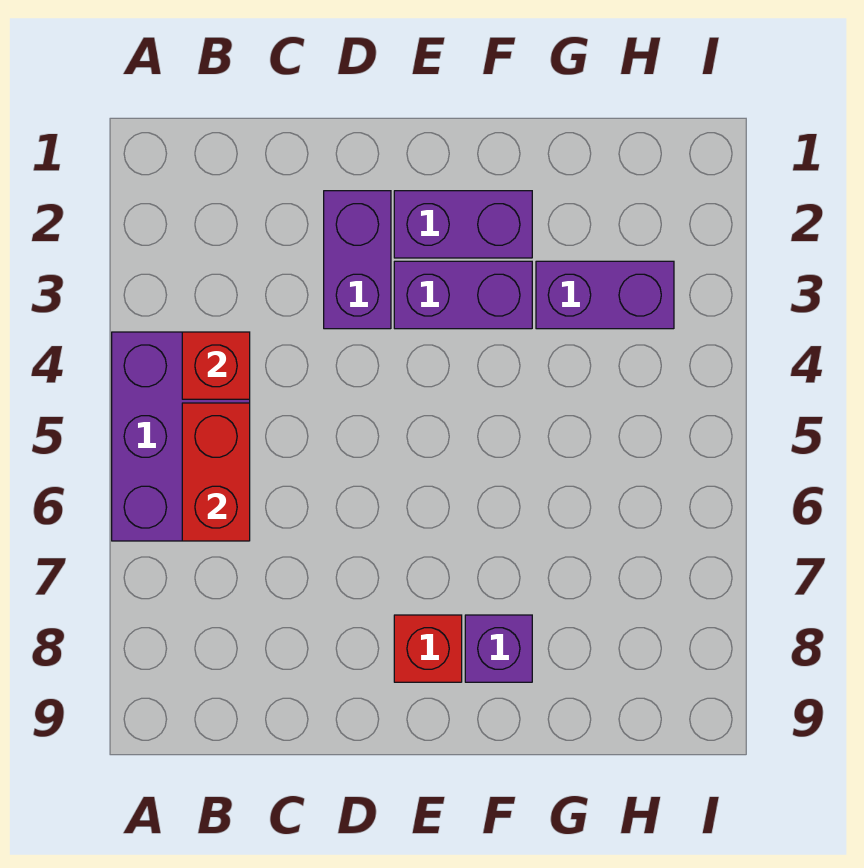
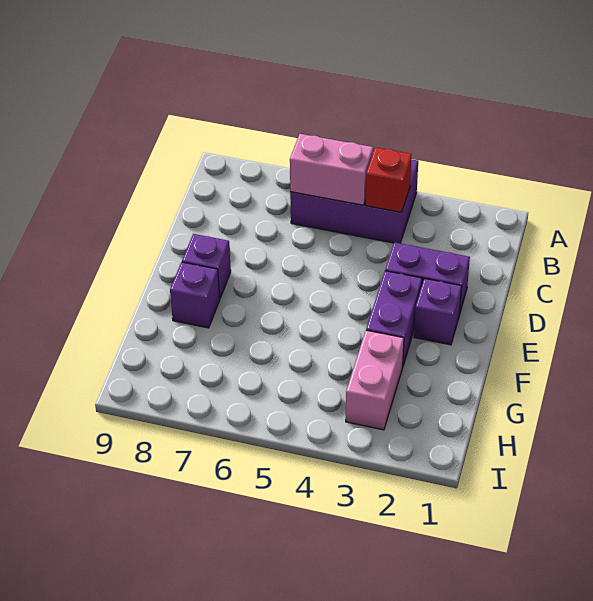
red 1x2 brick [182,403,250,541] -> pink 1x2 brick [290,134,373,205]
purple 1x2 brick [394,191,532,258] -> purple 1x1 brick [414,278,462,345]
red 1x1 brick [394,615,462,682] -> purple 1x1 brick [182,234,231,298]
purple 1x2 brick [536,261,674,329] -> pink 1x2 brick [346,330,404,430]

